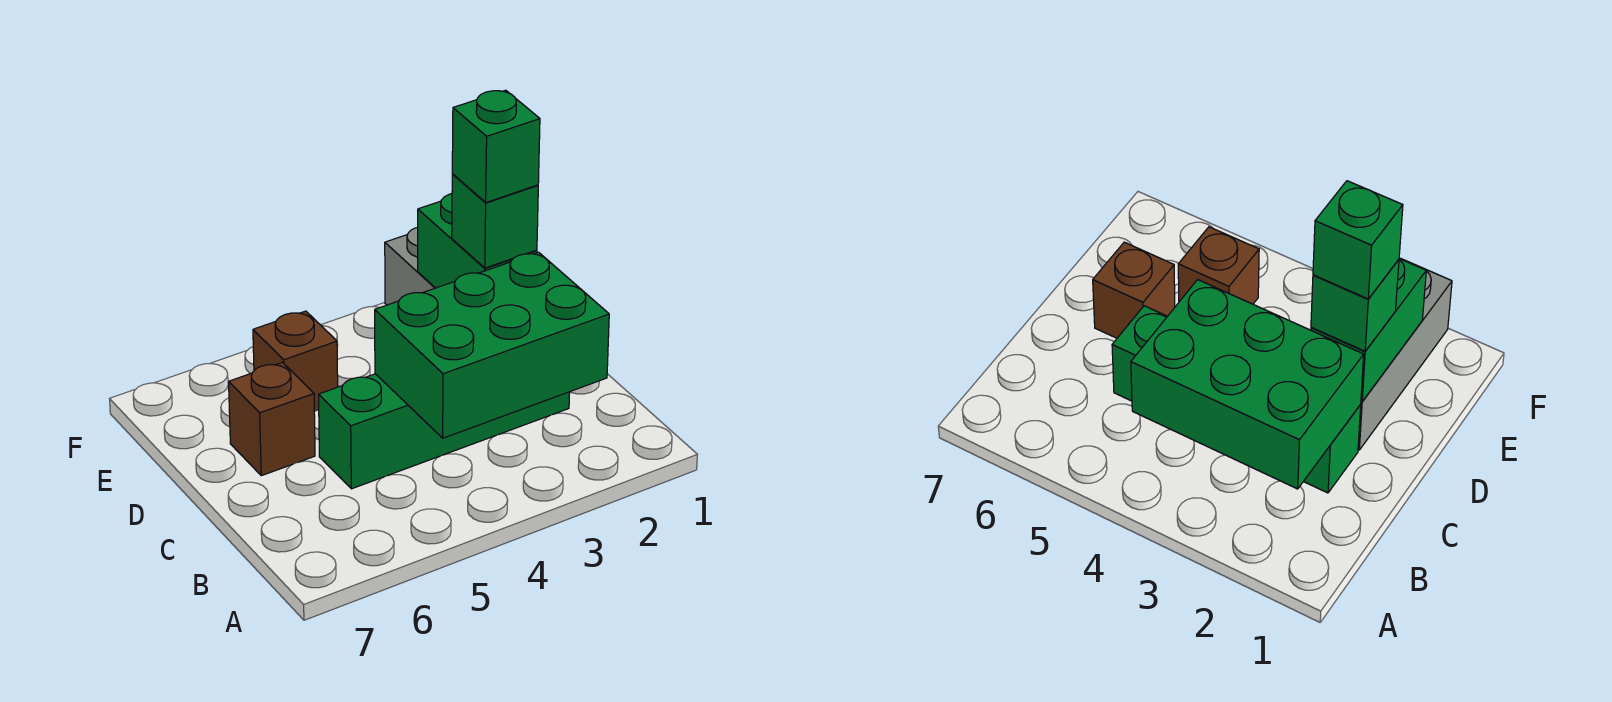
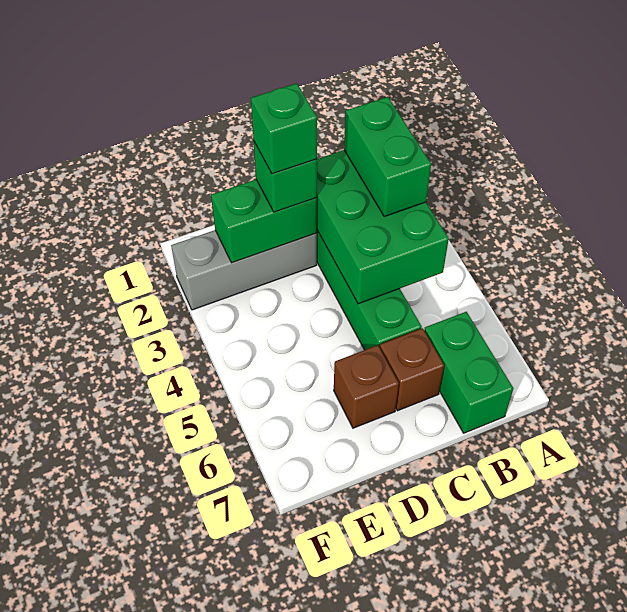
none -> green 1x2 brick [344,97,431,217]
none -> green 1x2 brick [424,312,513,433]
brown 1x1 brick [253,311,338,412] -> brown 1x1 brick moved to [380,328,444,411]

